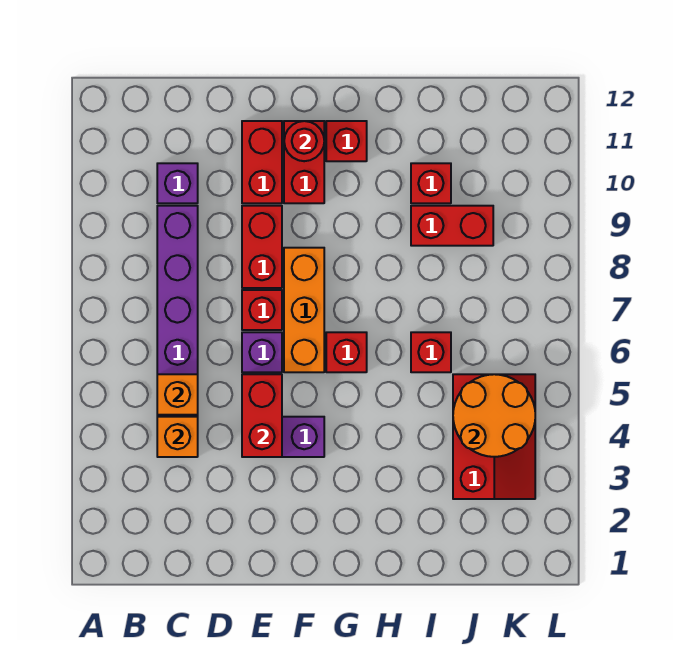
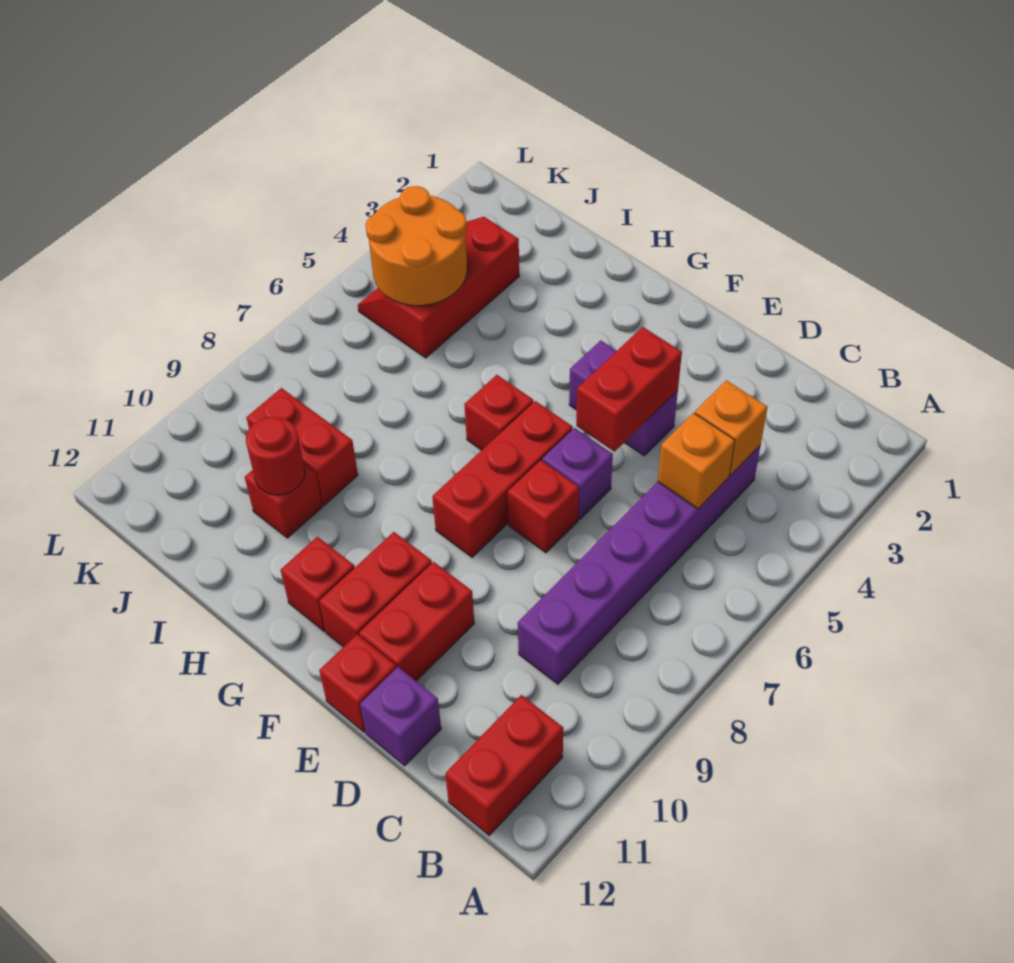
purple 1x1 brick [157,163,198,203] -> purple 1x1 brick moved to [360,667,441,766]
red 1x2 brick [242,206,282,288] -> red 1x2 brick moved to [445,695,563,836]
orange 1x3 brick [284,248,324,372] -> red 1x3 brick [432,401,573,557]
red 1x1 round brick [284,121,324,161] -> red 1x1 round brick moved to [246,417,305,495]
red 1x1 brick [411,332,451,372] -> red 1x1 brick moved to [319,634,396,732]

